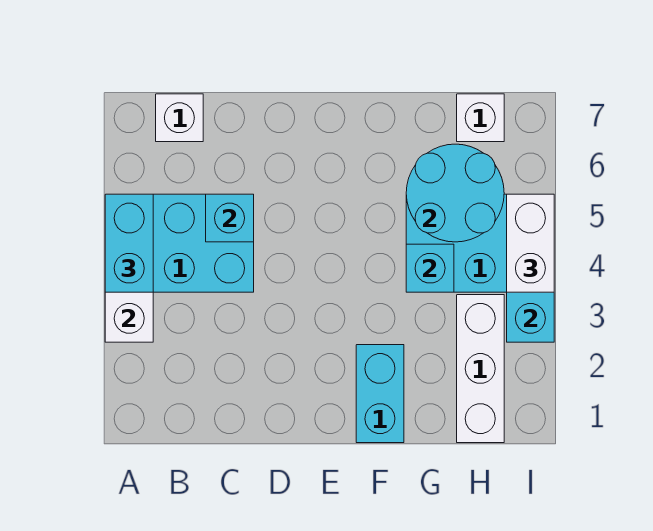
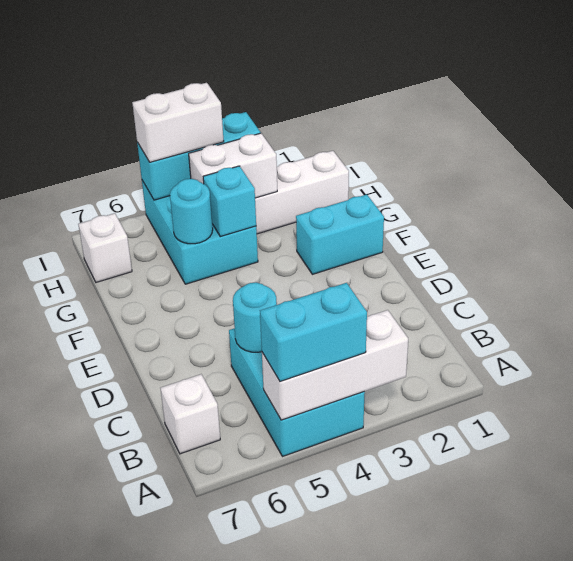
cyan 1x1 brick [206,194,254,242] -> cyan 1x1 round brick [233,282,277,352]
cyan 2x2 round brick [406,144,504,242] -> cyan 1x1 round brick [170,179,213,244]
none -> white 1x2 brick [189,133,277,198]

